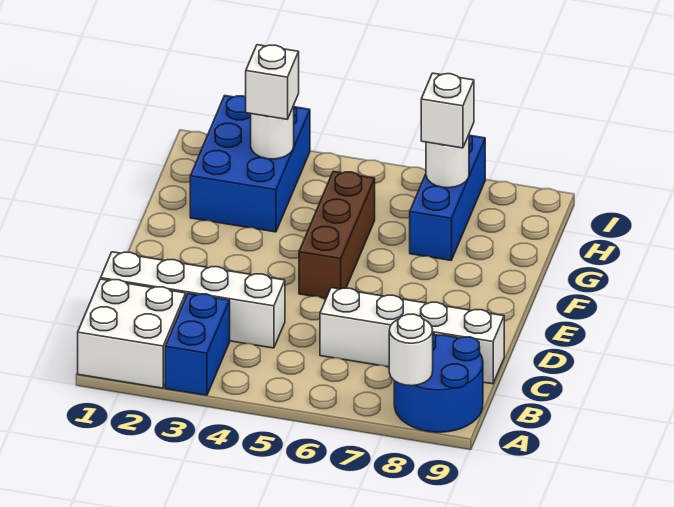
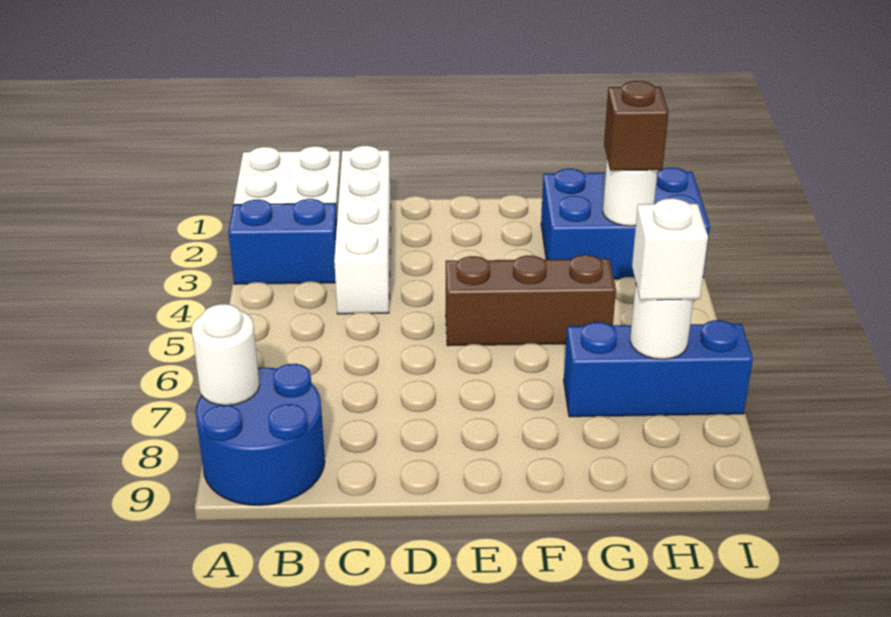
white 1x4 brick [320,288,504,384] -> none
white 1x1 brick [246,45,299,119] -> brown 1x1 brick [604,81,669,171]

